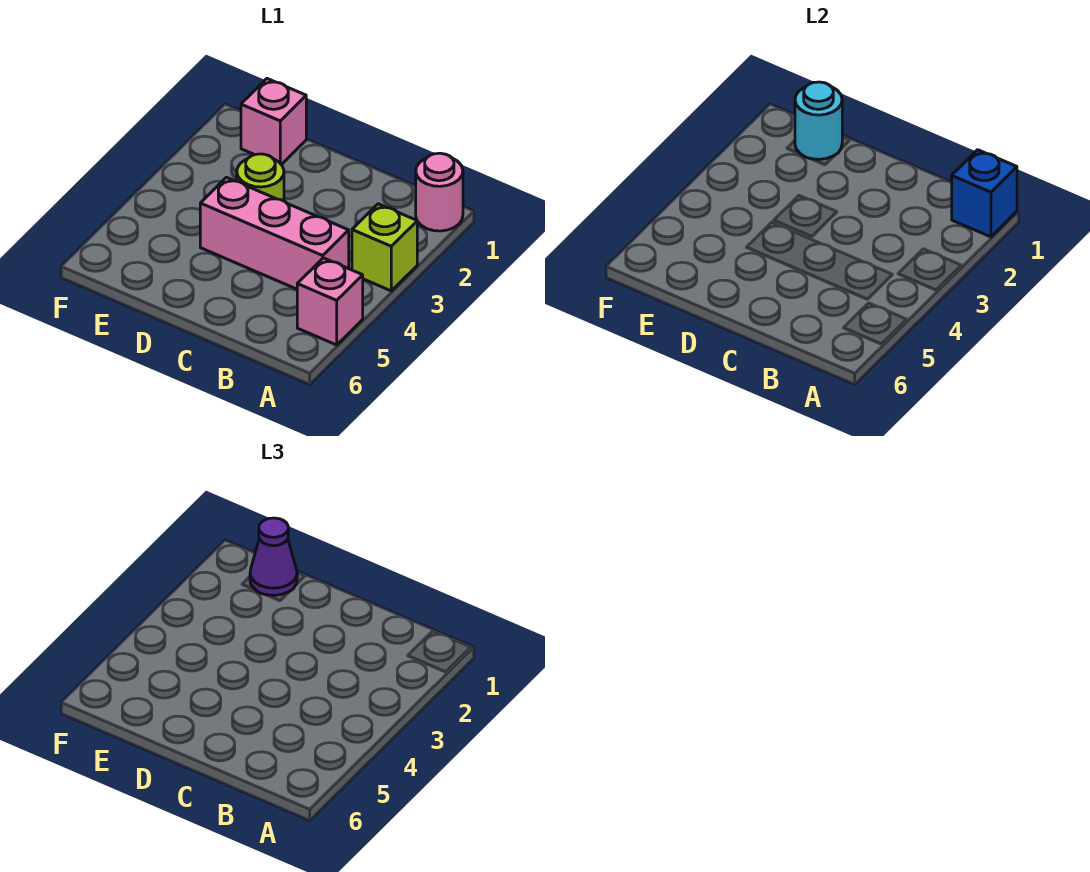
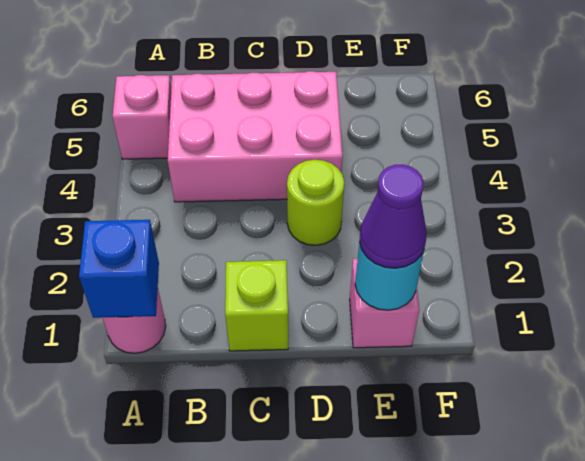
lime 1x1 brick [352,204,417,291] -> lime 1x1 brick moved to [225,260,288,351]
pink 1x3 brick [200,177,349,289] -> pink 2x3 brick [168,71,343,202]

